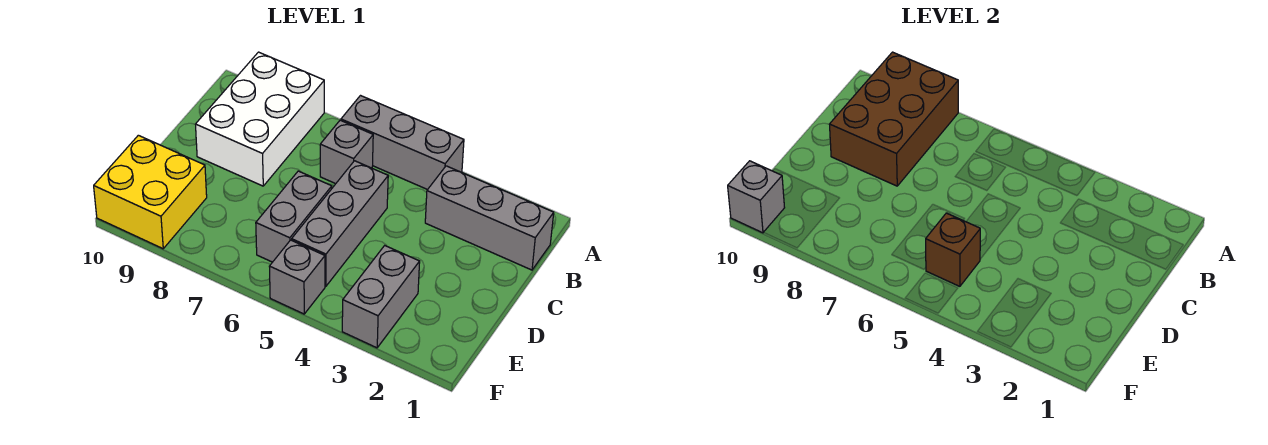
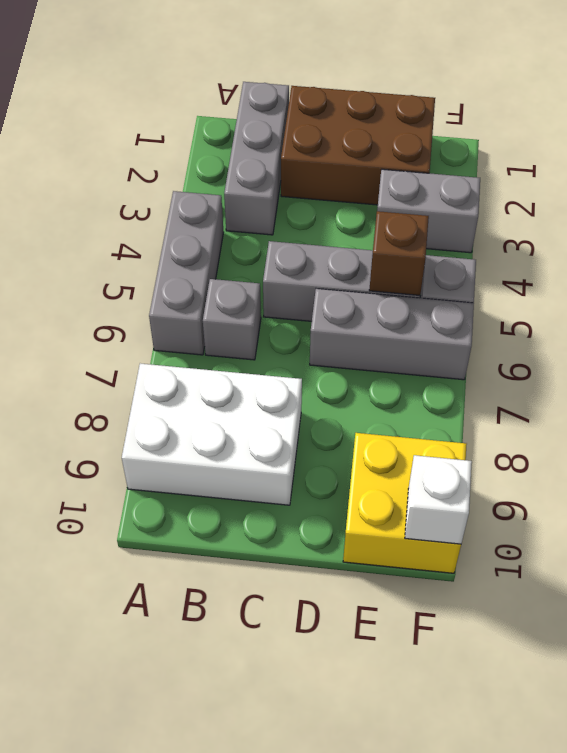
brown 2x3 brick [829,52,958,186] -> brown 2x3 brick moved to [281,86,435,205]
grey 1x2 brick [256,171,332,262] -> grey 1x3 brick [310,289,474,380]
grey 1x1 brick [728,161,785,233] -> white 1x1 brick [405,455,472,544]

